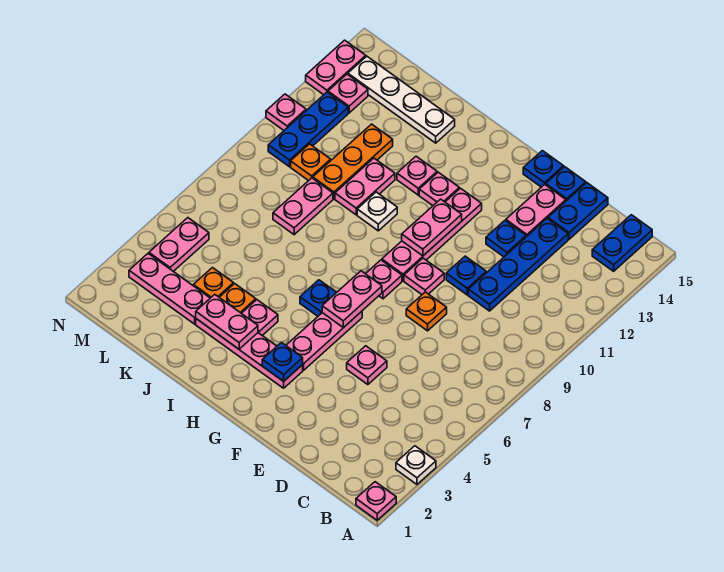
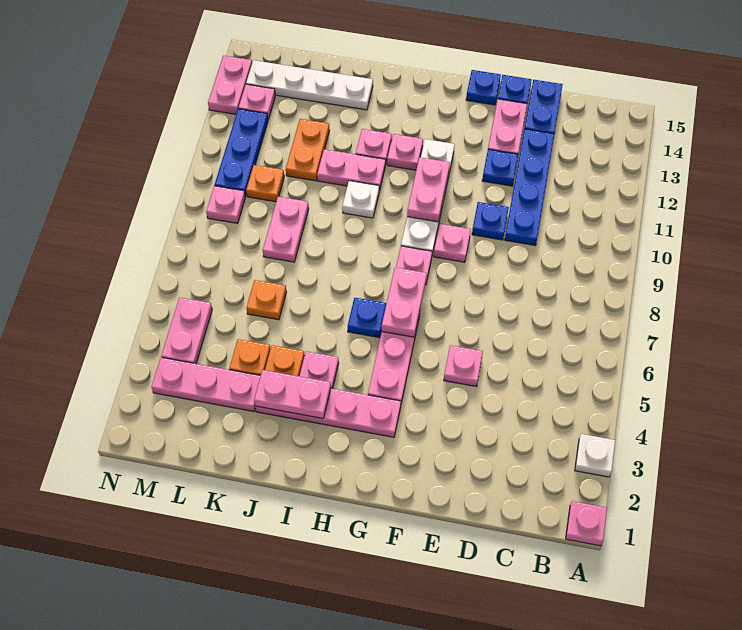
blue 1x2 plate [592,215,652,271] -> none
orange 1x1 plate [406,292,447,331] -> orange 1x1 plate moved to [246,280,286,320]
blue 1x1 plate [262,343,303,381] -> none
pink 1x4 plate [382,188,482,281] -> white 1x4 plate [401,139,455,254]
pink 1x2 plate [335,158,395,215] -> pink 1x2 plate turned to [317,149,386,191]
orange 1x3 plate [313,124,393,199] -> orange 1x2 plate [286,119,330,181]
pink 1x1 plate [266,94,306,130] -> pink 1x1 plate moved to [206,186,245,223]

